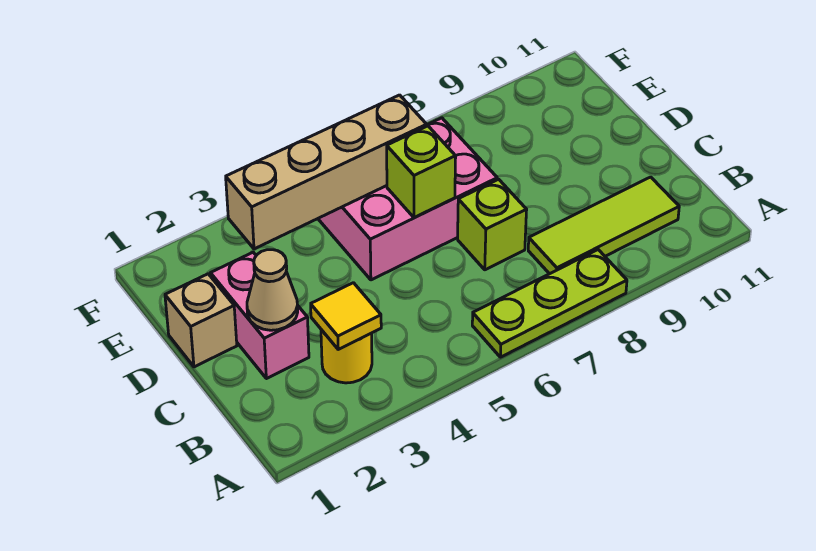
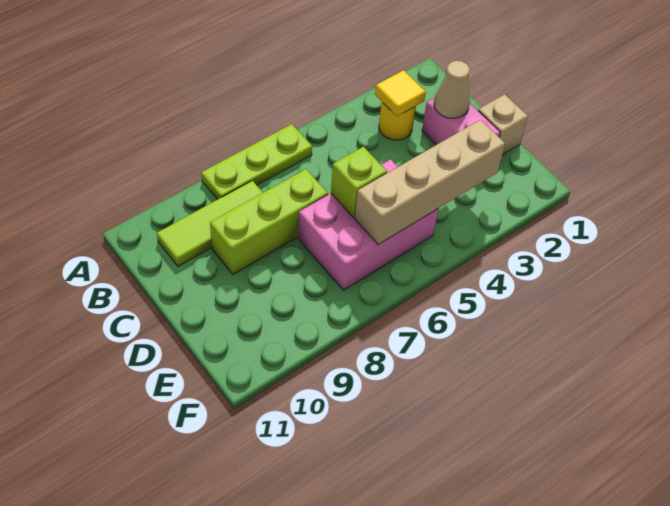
lime 1x1 brick [458,179,527,270] -> lime 1x3 brick [210,169,328,274]

